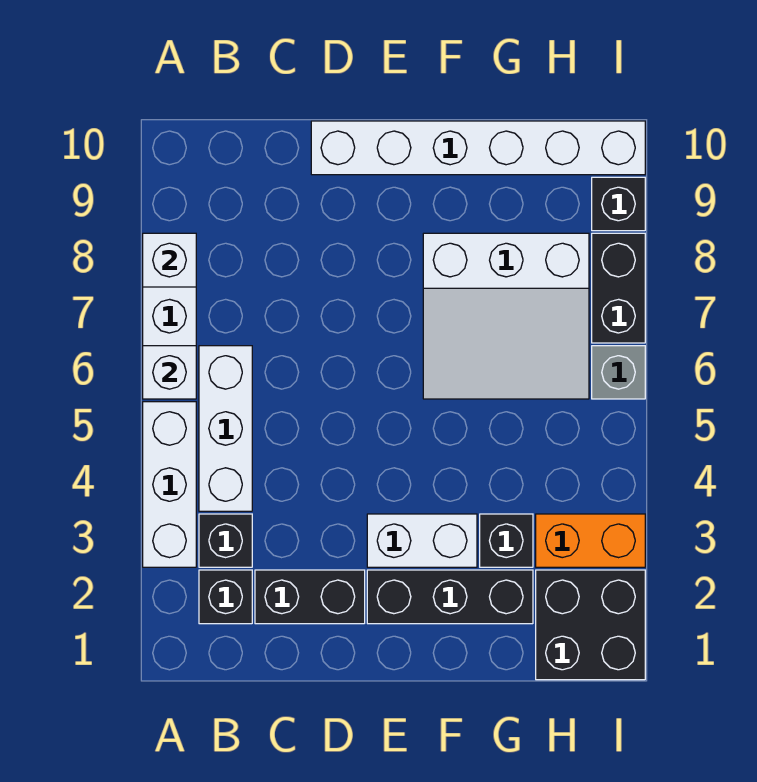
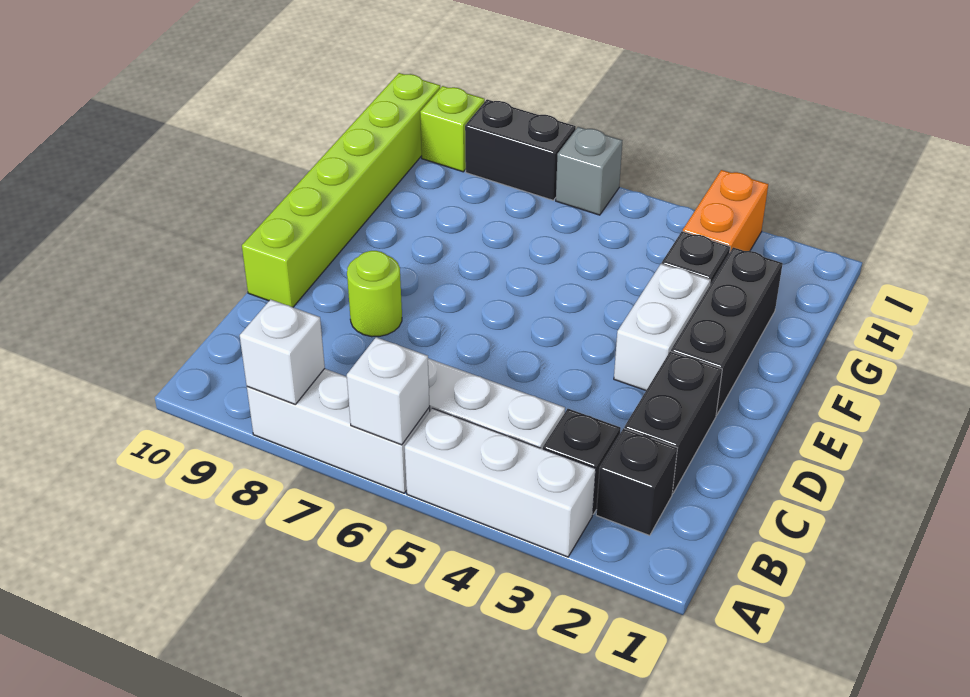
none -> lime 1x1 round brick [347,251,402,337]
white 1x6 brick [311,121,645,175] -> lime 1x6 brick [242,73,440,307]
white 3x3 slope [423,233,589,399] -> none
black 2x2 brick [536,570,645,680] -> none
black 1x1 brick [592,177,645,231] -> lime 1x1 brick [420,86,485,172]

